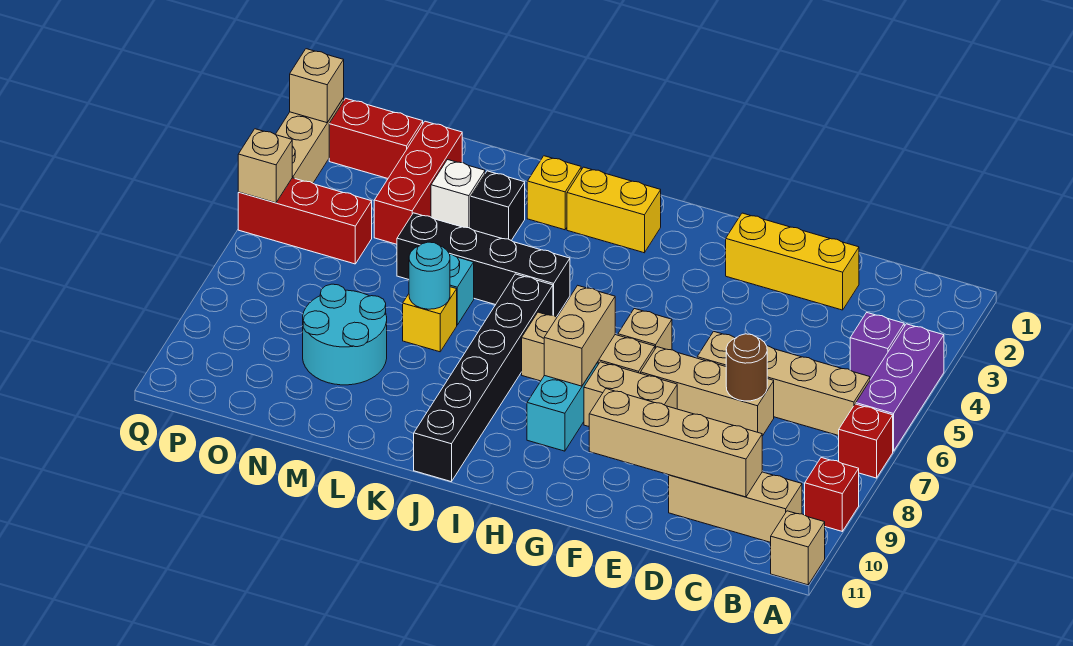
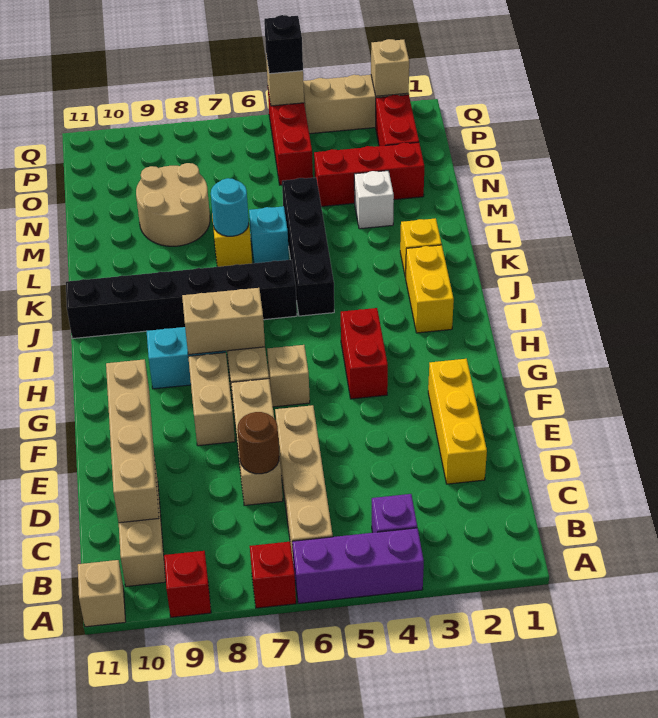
none -> red 1x2 brick [341,308,388,399]
black 1x1 brick [471,171,525,240] -> black 1x1 brick moved to [264,15,303,74]
cyan 2x2 round brick [303,284,387,385] -> tan 2x2 round brick [136,163,210,246]

